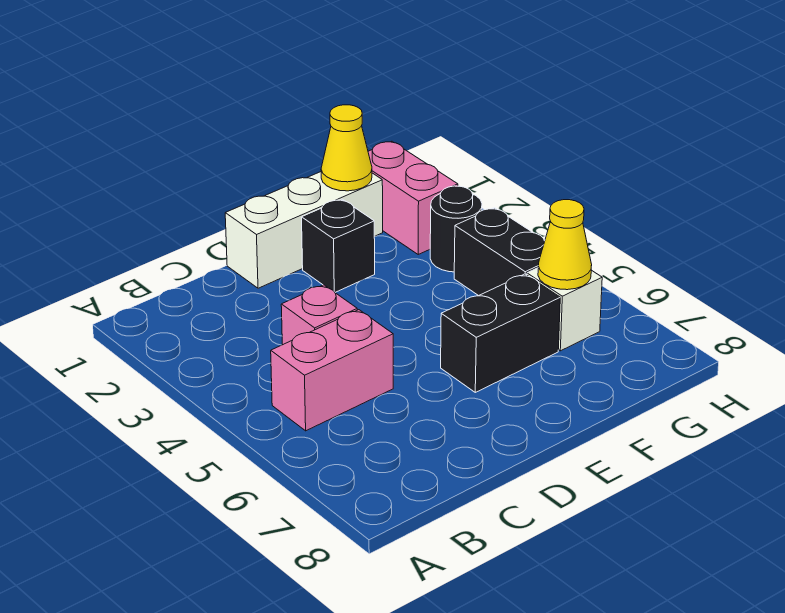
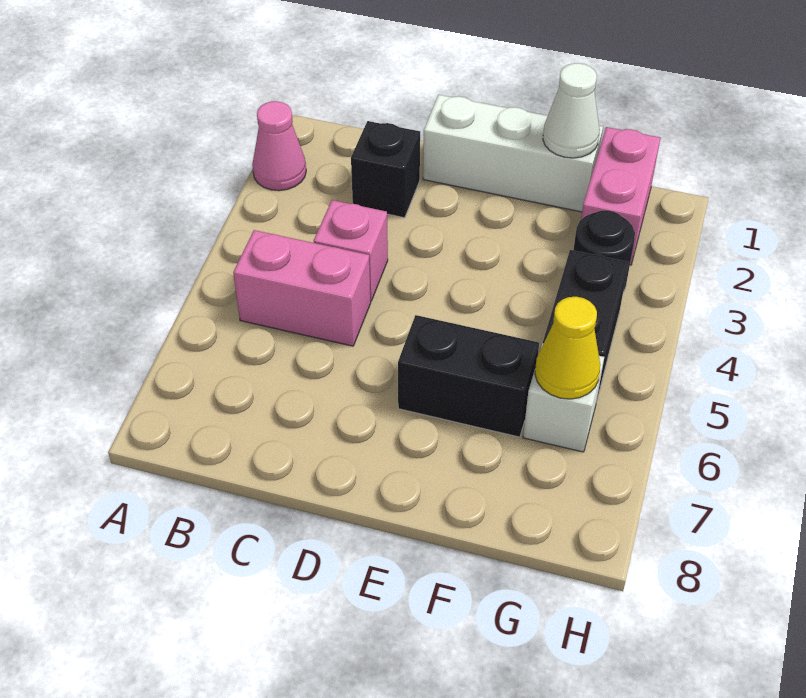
none -> pink 1x1 cone [252,101,306,191]
black 1x1 brick [302,199,375,292] -> black 1x1 brick moved to [351,121,420,218]
yellow 1x1 cone [321,105,372,191] -> white 1x1 cone [543,63,600,158]

